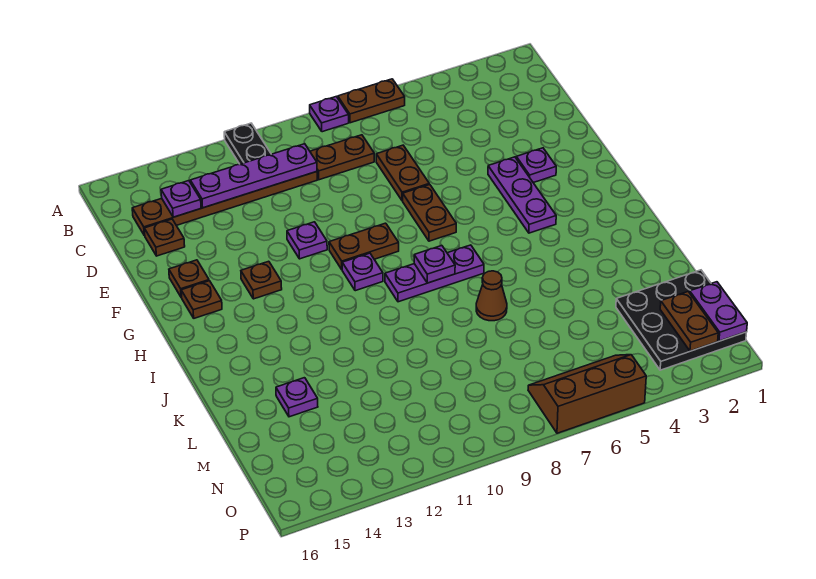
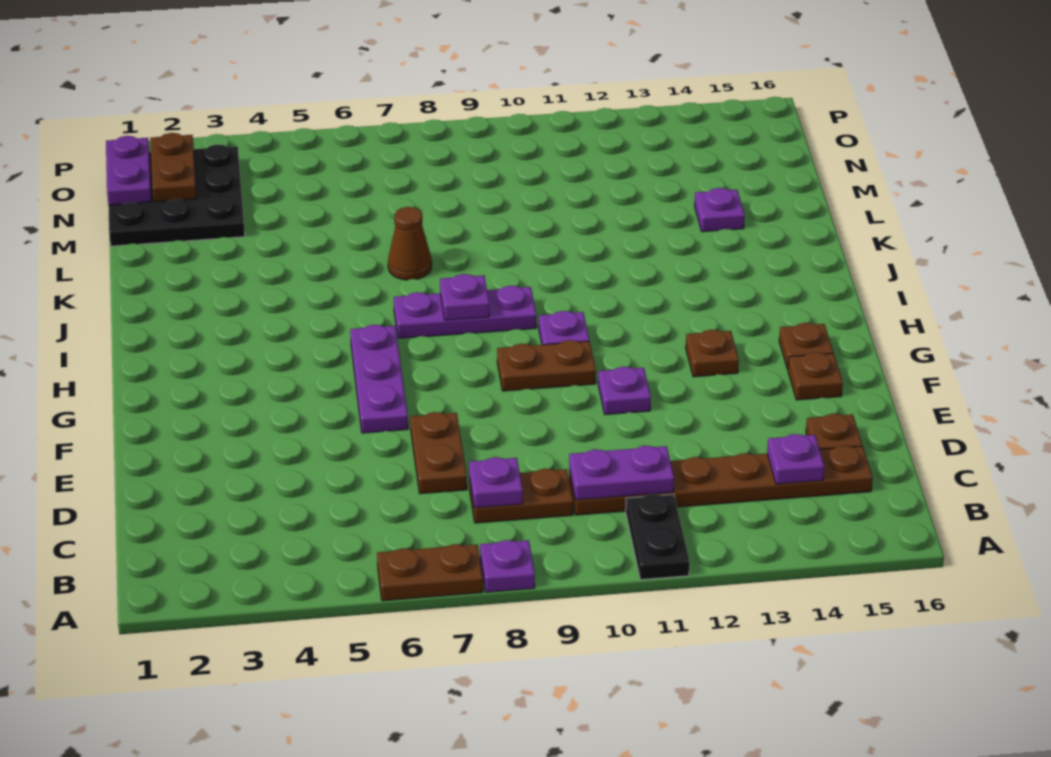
purple 1x4 plate [190,144,317,208] -> purple 1x2 plate [569,446,674,500]
purple 1x1 plate [516,148,556,183] -> purple 1x1 plate moved to [469,457,523,508]
purple 1x3 plate [488,157,556,233] -> purple 1x3 plate moved to [350,325,408,433]
brown 1x2 plate [403,184,456,241] -> none
brown 2x3 slope [528,355,646,433] -> none

